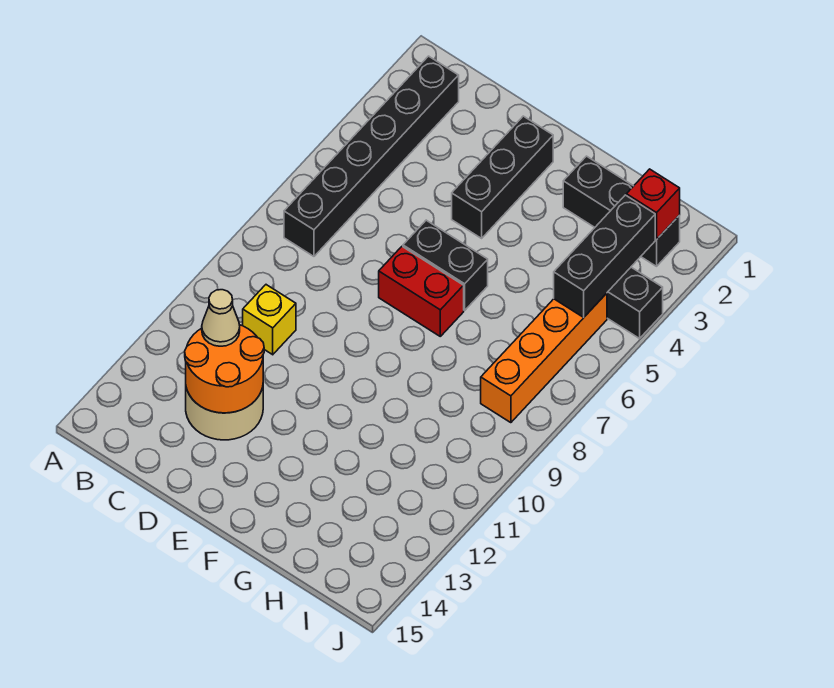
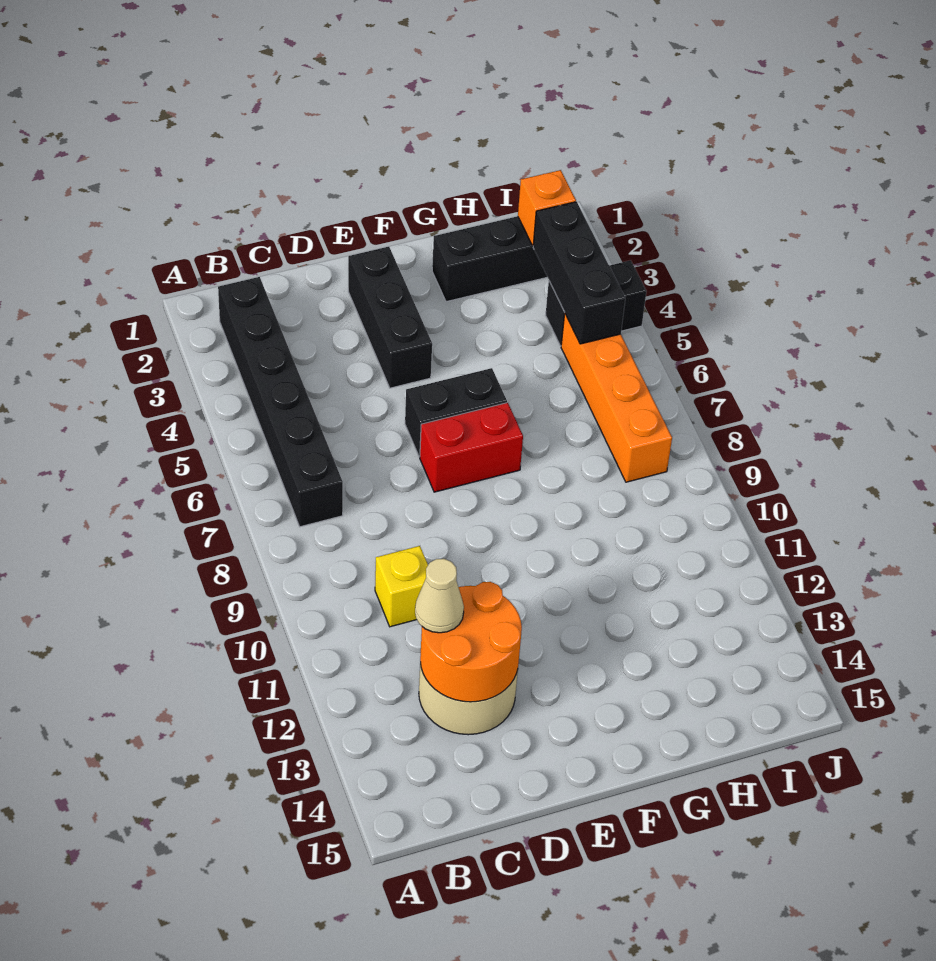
red 1x1 brick [626,169,680,240] -> orange 1x1 brick [518,170,576,246]

